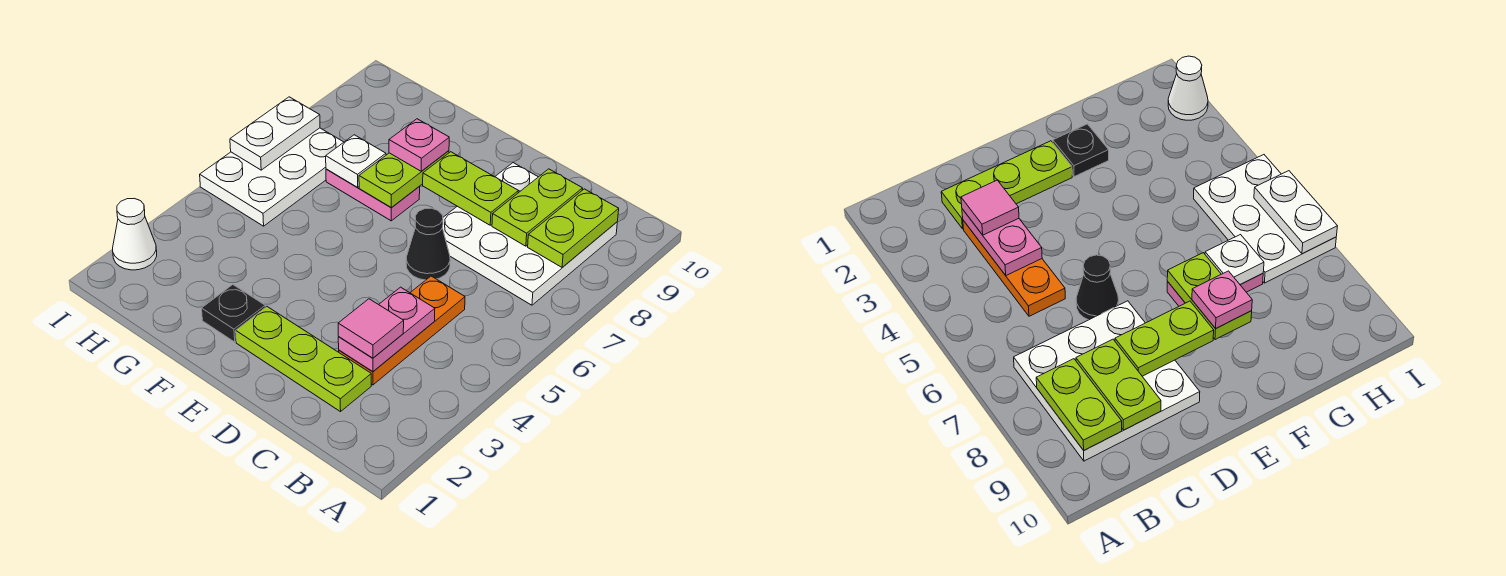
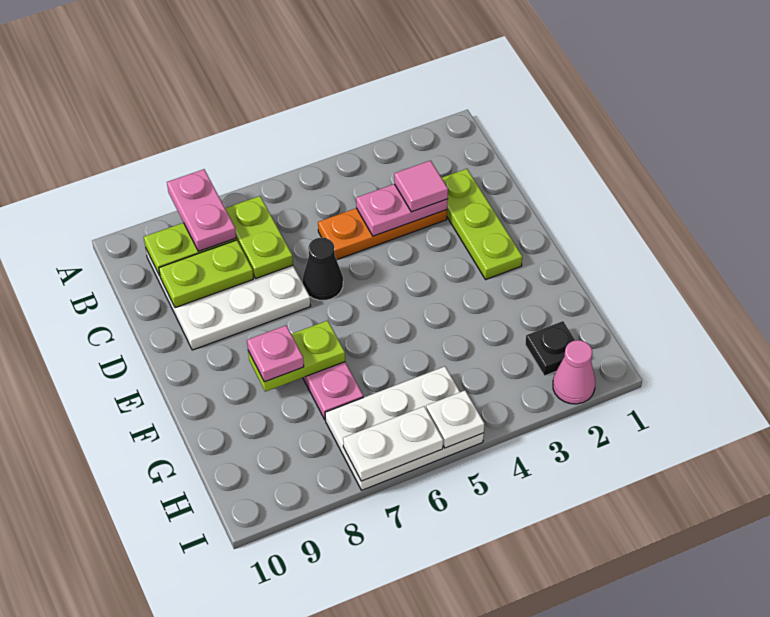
none -> pink 1x2 plate [167,169,236,251]
lime 1x2 plate [423,152,518,225] -> lime 1x2 plate moved to [225,196,293,279]
black 1x1 plate [202,285,265,342] -> black 1x1 plate moved to [525,321,575,376]
white 1x1 plate [326,135,386,187] -> white 1x1 plate moved to [426,390,484,448]
white 1x1 cone [113,199,157,270] -> pink 1x1 cone [553,340,595,404]

